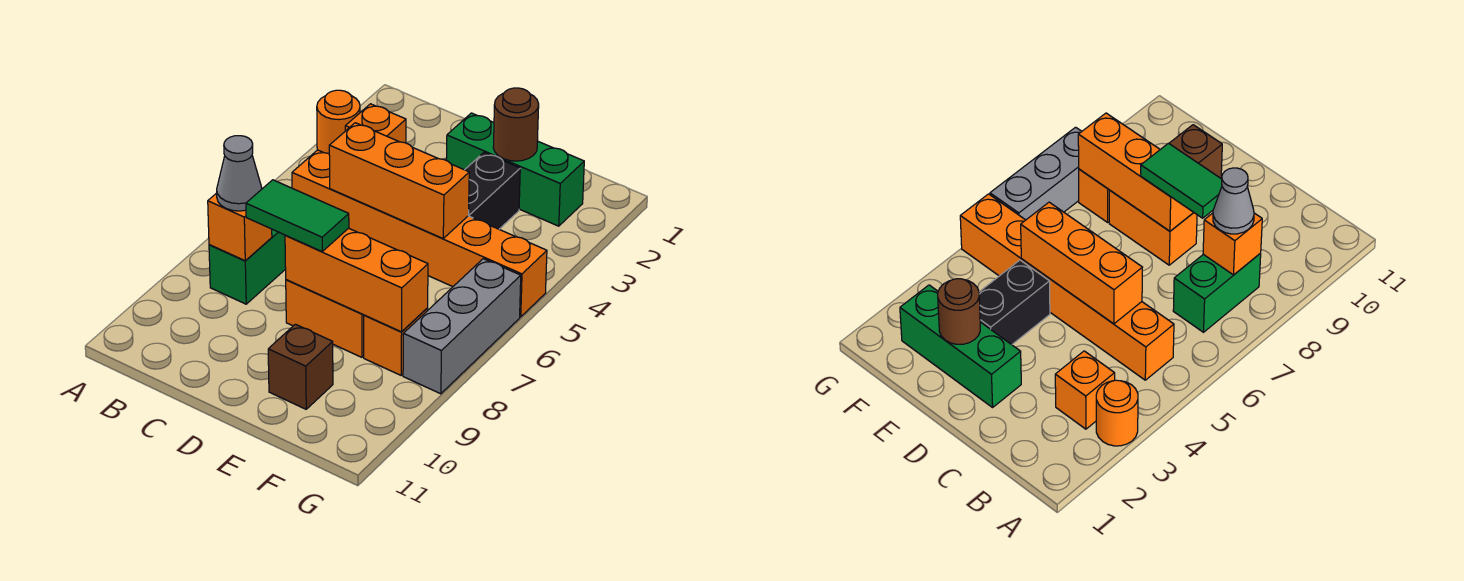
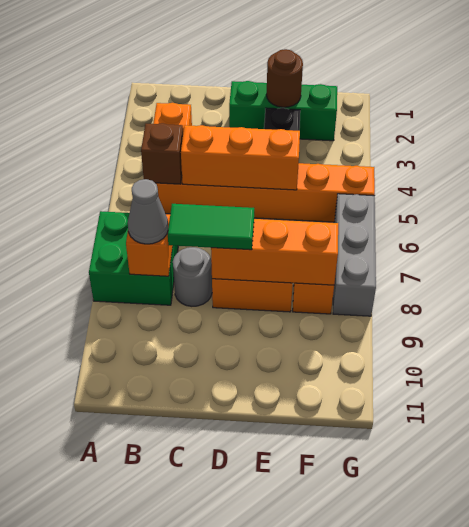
orange 1x1 round brick [317,90,360,153] -> none
green 1x2 brick [209,229,286,304] -> green 2x2 brick [89,211,178,305]
none -> grey 1x1 round brick [173,247,212,306]
brown 1x1 brick [268,324,333,409] -> brown 1x1 brick moved to [141,123,183,184]

